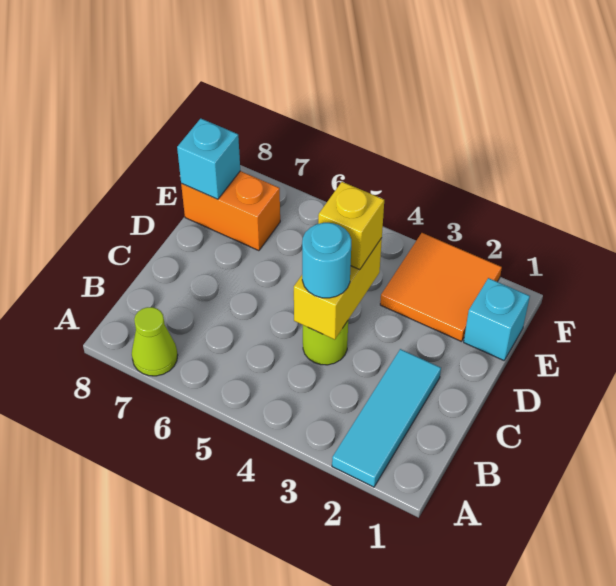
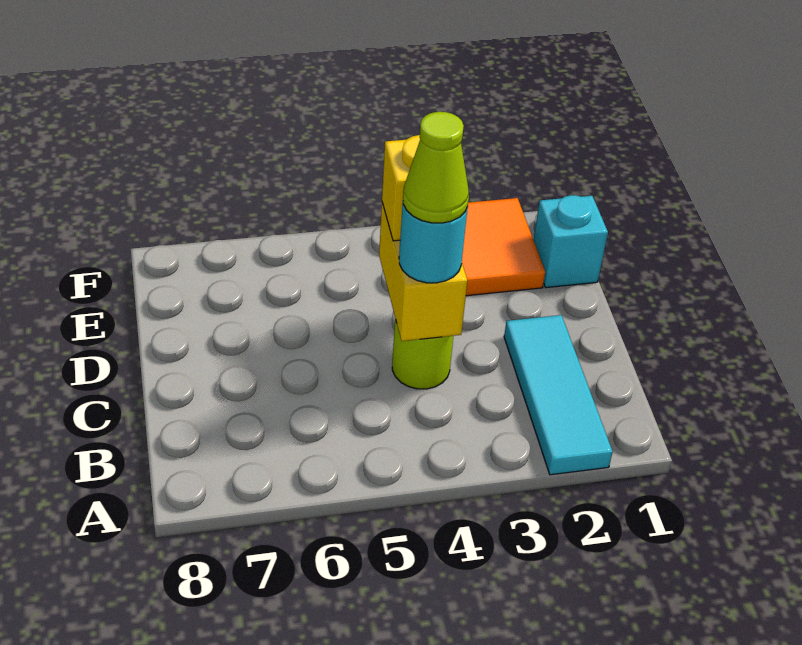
lime 1x1 cone [132,307,178,376] -> lime 1x1 cone moved to [403,112,469,223]
orange 1x2 brick [181,171,280,251] -> none
cyan 1x1 brick [177,119,240,199] -> none

